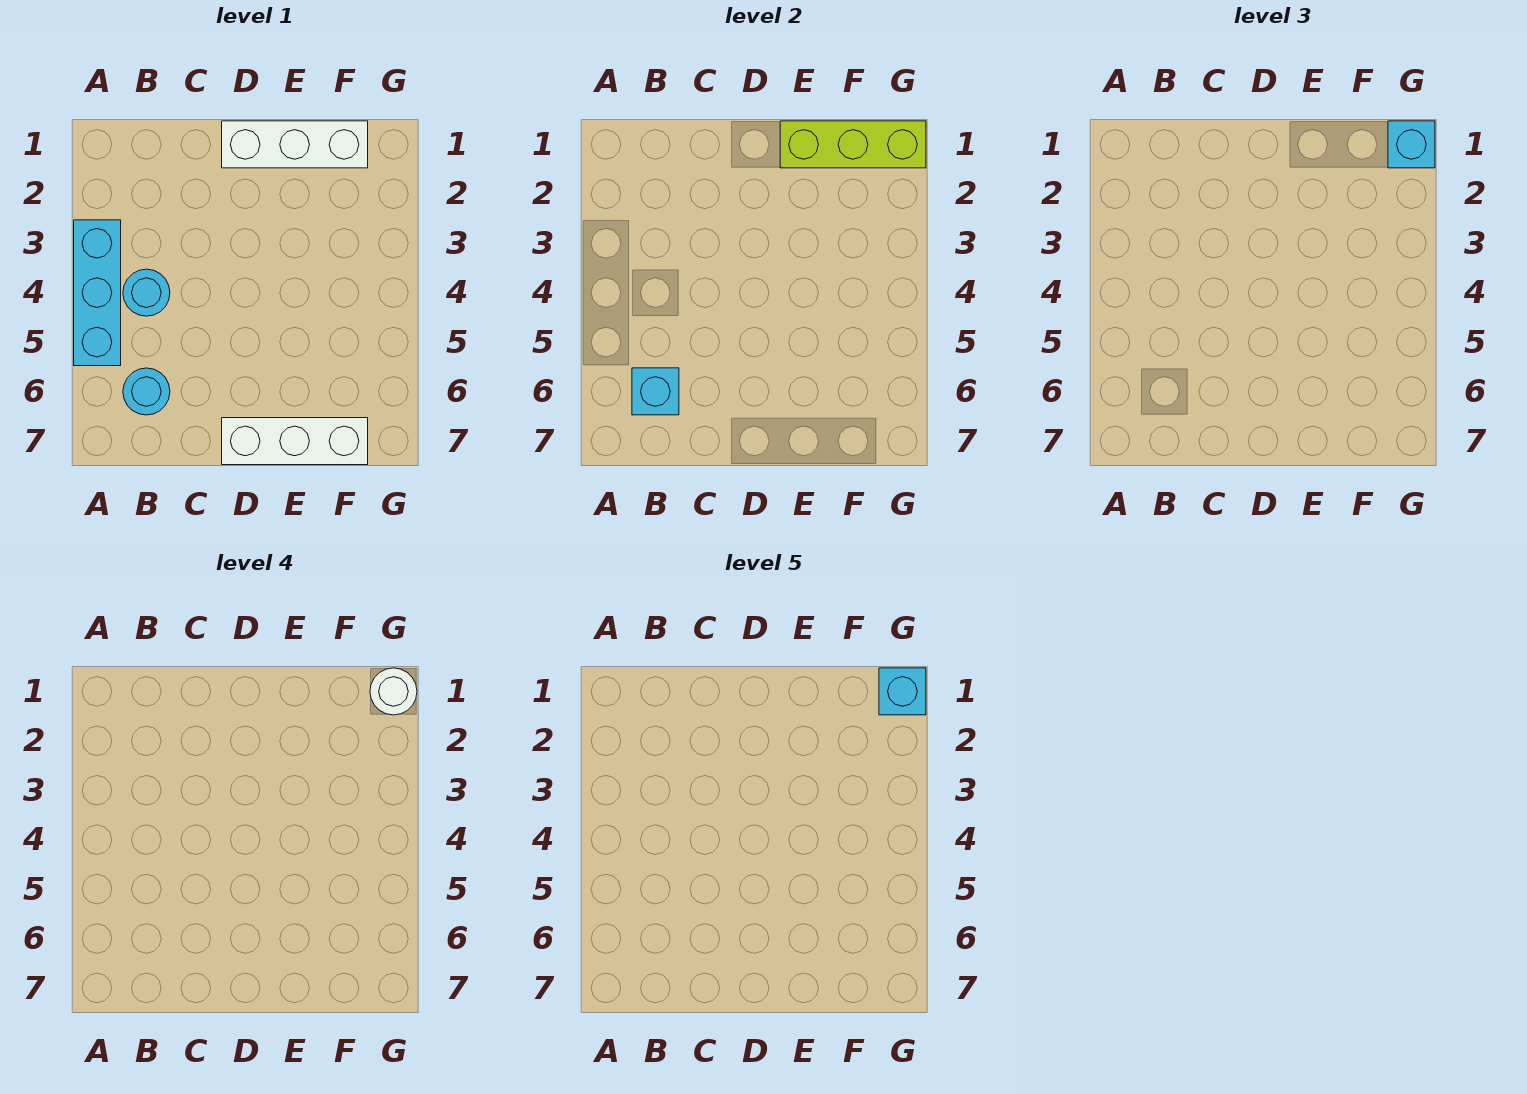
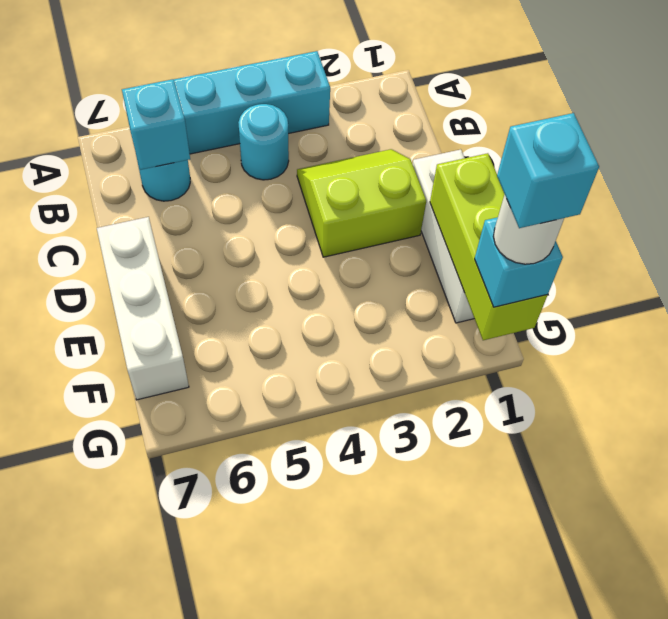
none -> lime 2x2 slope [297,149,426,257]

